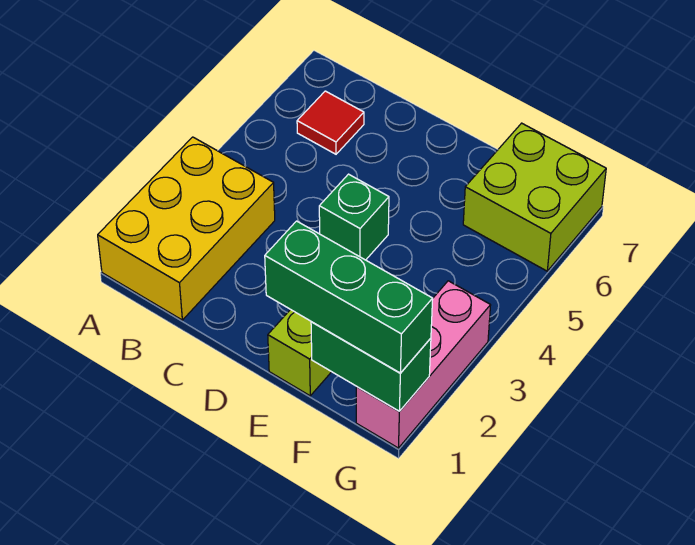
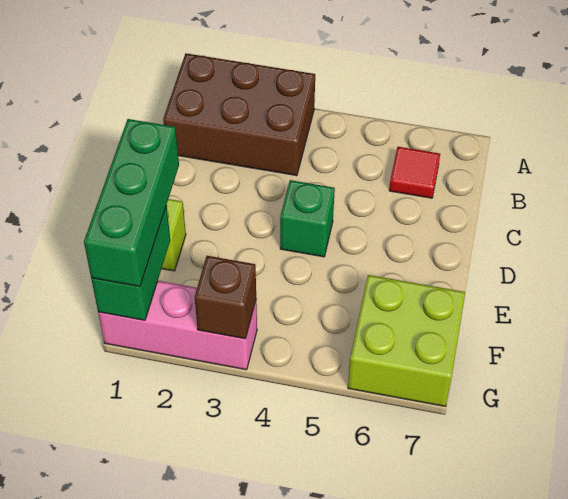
yellow 2x3 brick [98,137,275,320] -> brown 2x3 brick [163,53,315,176]
none -> brown 1x1 brick [195,256,256,339]

